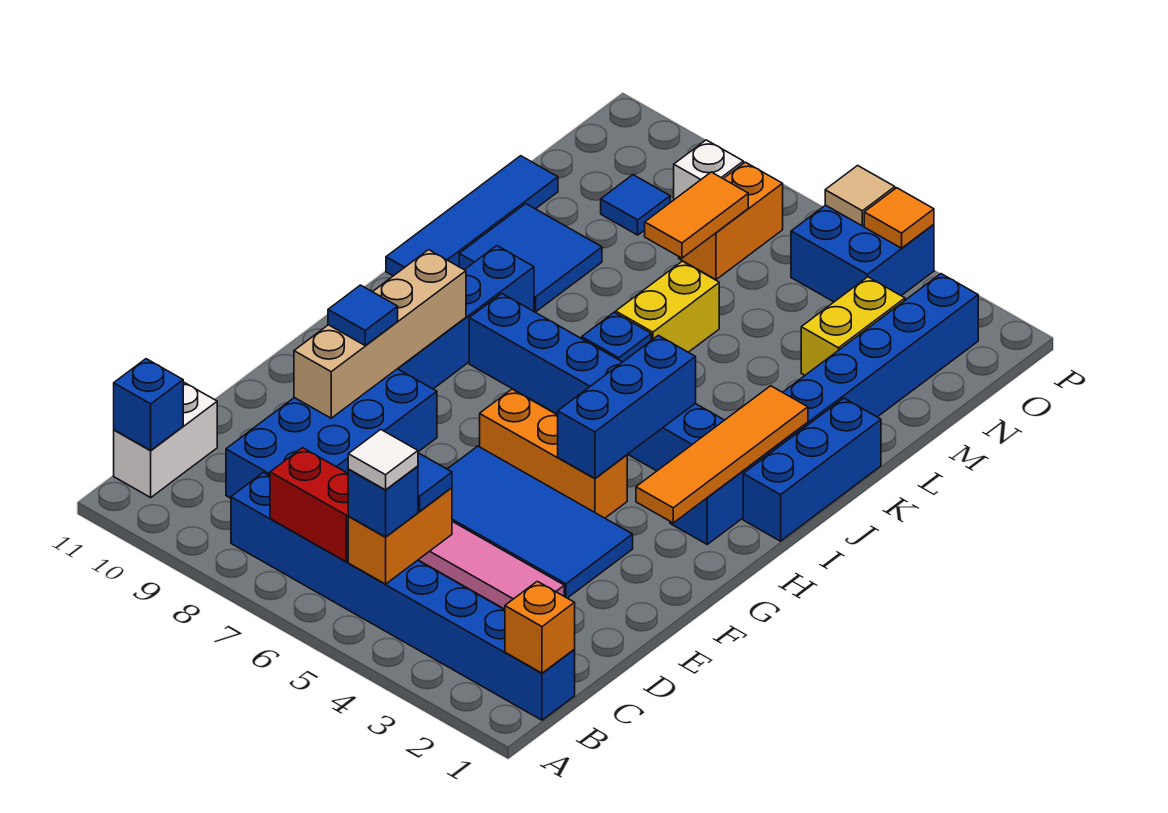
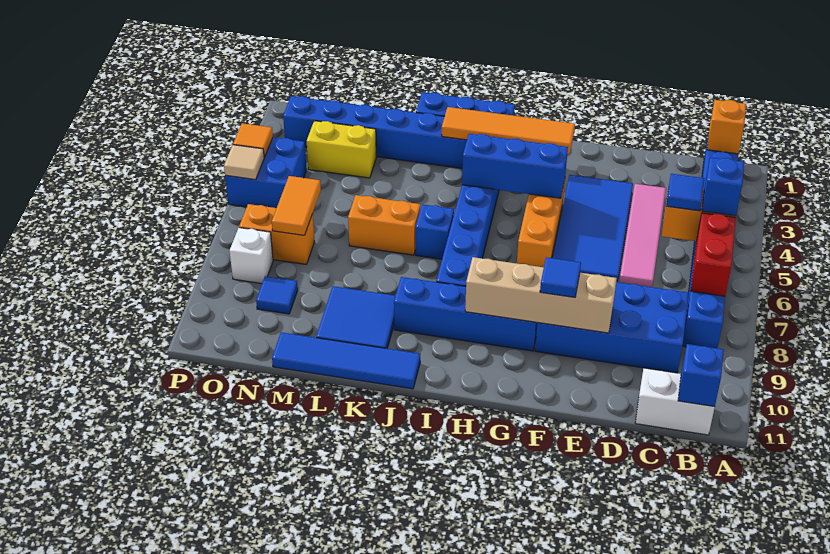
white 1x1 tile [348,429,418,490] -> none
yellow 1x2 brick [616,261,719,352] -> orange 1x2 brick [348,195,420,255]
orange 1x2 tile [645,172,748,258] -> orange 1x2 tile turned to [272,176,321,235]

